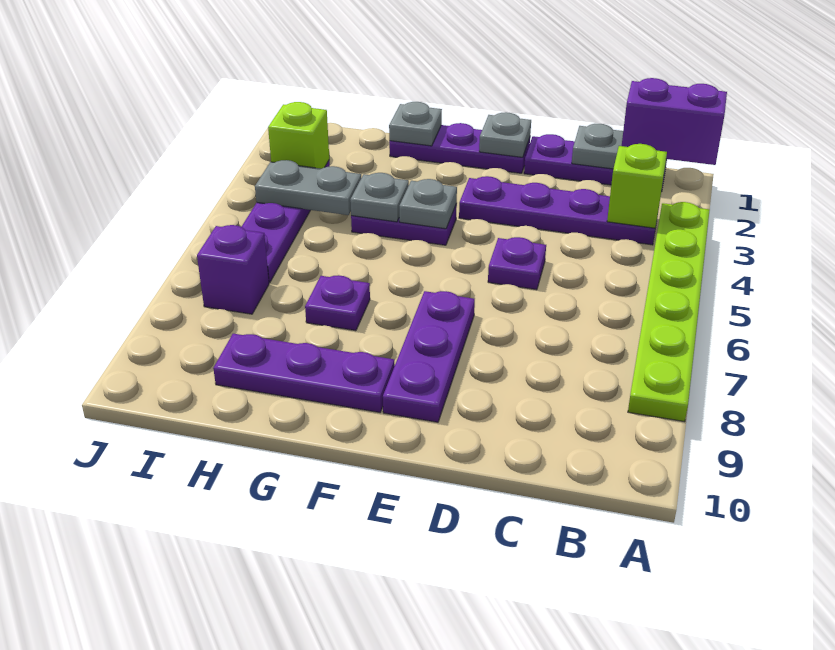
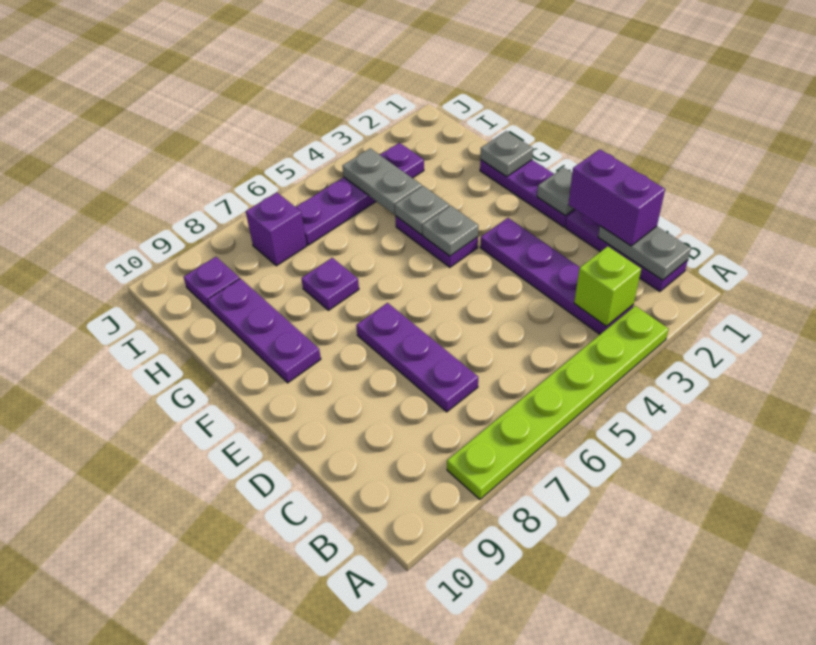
purple 1x2 brick [622,78,727,165] -> purple 1x2 brick moved to [568,149,665,246]
purple 1x1 plate [488,237,546,290] -> purple 1x1 plate moved to [184,257,240,309]
purple 1x3 plate [383,291,475,422] -> purple 1x3 plate turned to [356,303,478,412]
lime 1x1 brick [268,102,329,169] -> none

